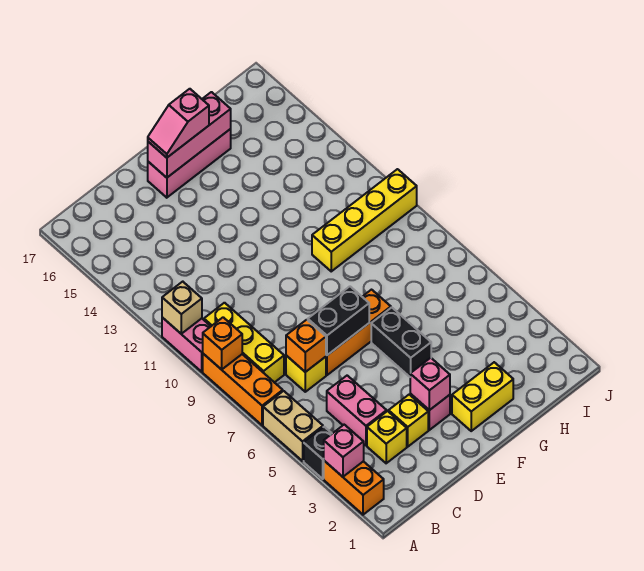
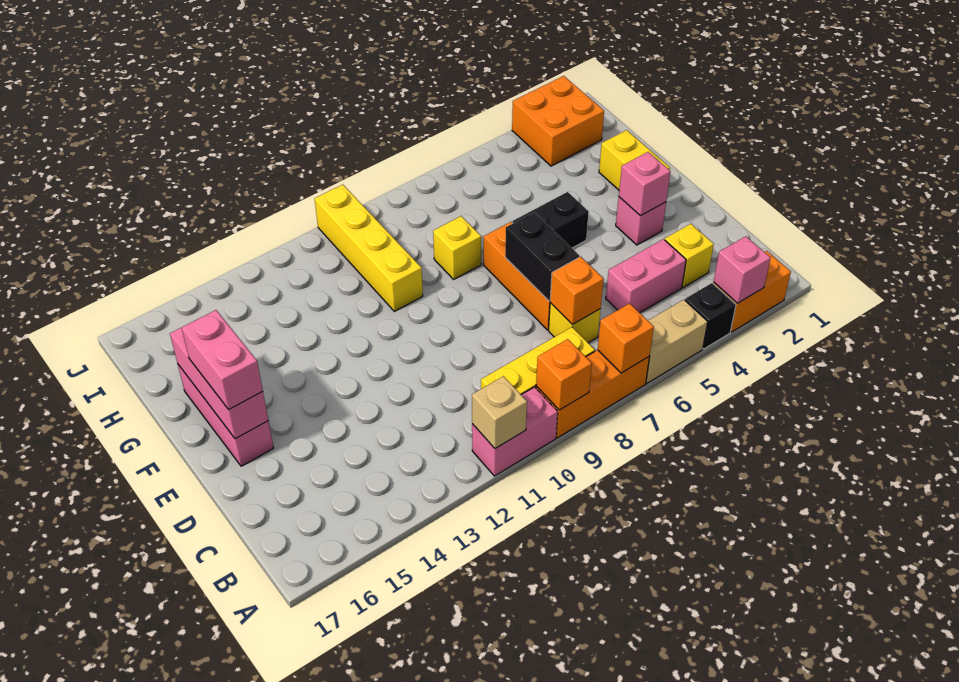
none -> orange 1x1 brick [598,303,654,373]
yellow 1x1 brick [389,395,428,447] -> yellow 1x1 brick moved to [433,216,481,279]
pink 1x2 slope [148,89,209,158] -> pink 1x2 brick [182,310,263,410]
none -> orange 2x2 brick [512,76,604,166]

